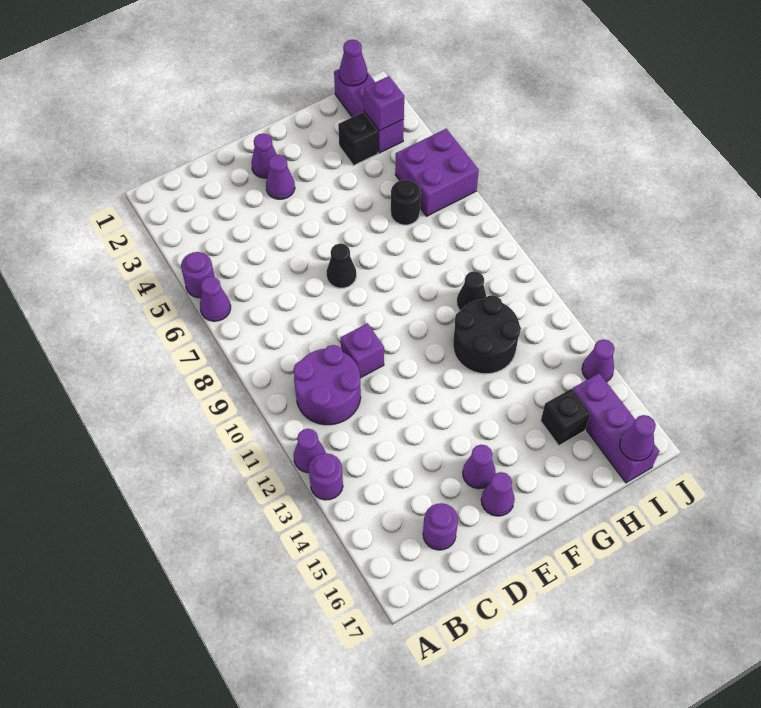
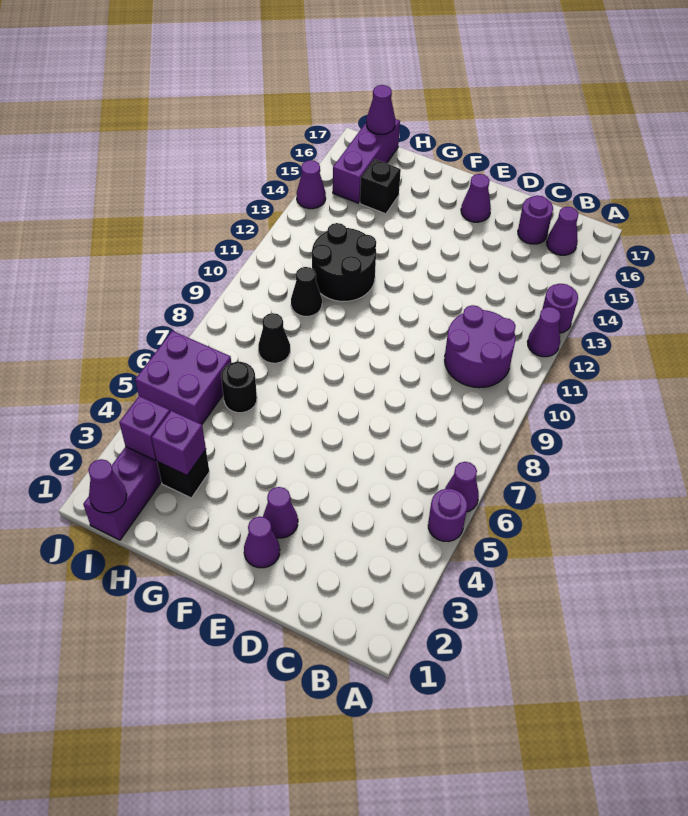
purple 1x1 brick [340,323,384,378] -> purple 1x1 brick moved to [152,411,206,475]
black 1x1 cone [326,243,356,288] -> black 1x1 cone moved to [258,313,290,363]
purple 1x1 cone [463,445,495,489] -> purple 1x1 cone moved to [547,207,579,255]

